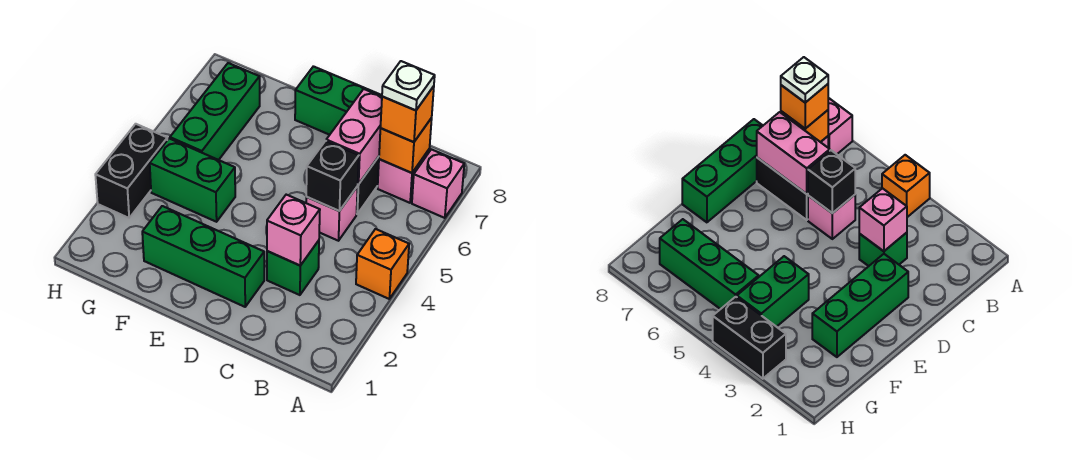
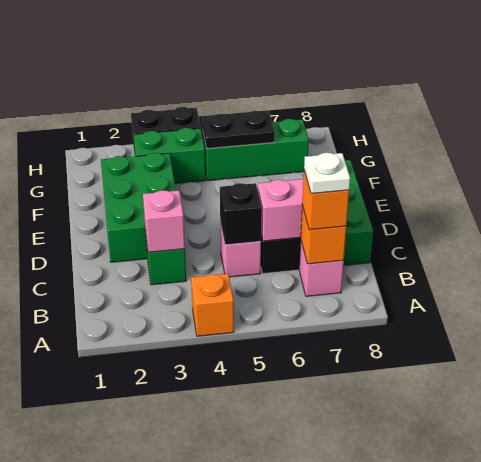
pink 1x1 brick [412,149,464,218] -> none
green 1x3 brick [142,206,264,307] -> green 2x3 brick [101,153,176,262]
green 1x2 brick [150,139,235,222] -> green 1x2 brick turned to [133,128,206,184]
none -> black 1x2 plate [202,111,275,149]

